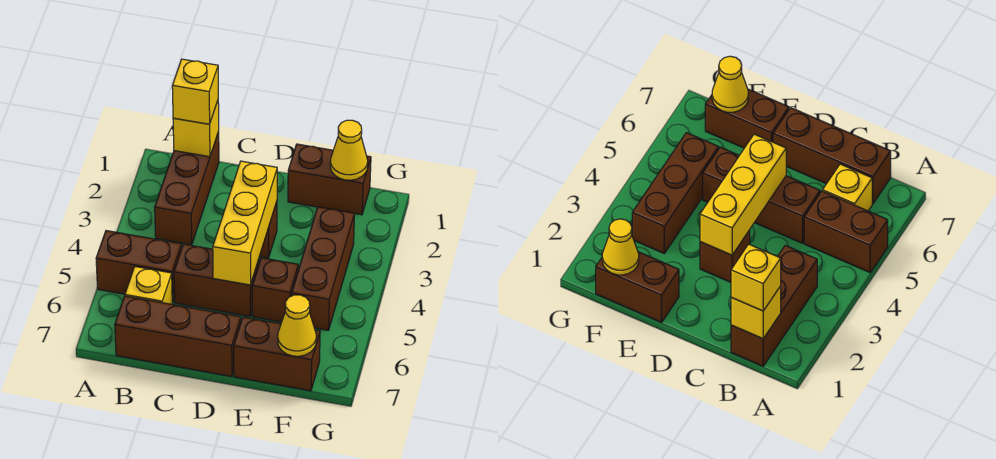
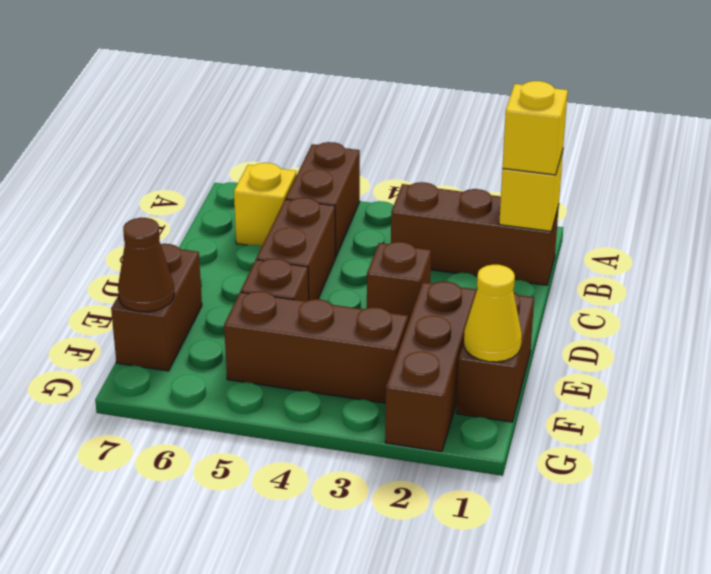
brown 1x3 brick [115,296,241,376] -> brown 1x3 brick moved to [385,281,477,452]
yellow 1x3 brick [213,161,277,285] -> none
yellow 1x1 cone [278,295,316,356] -> brown 1x1 cone [118,218,174,312]

